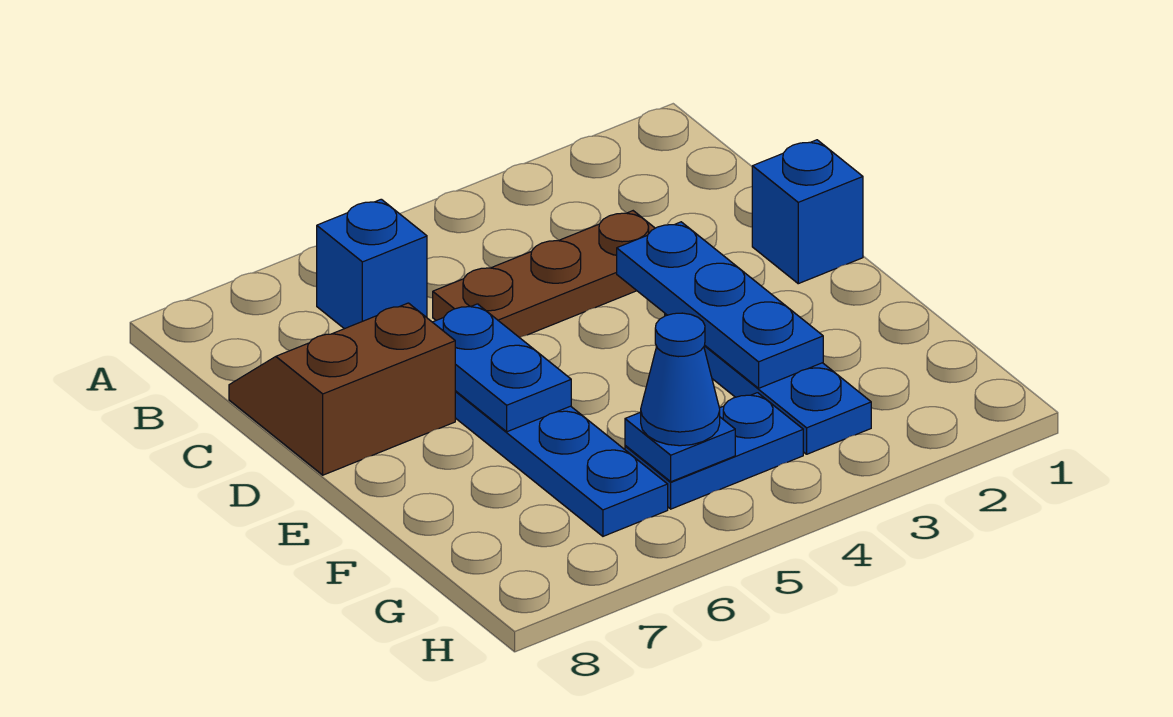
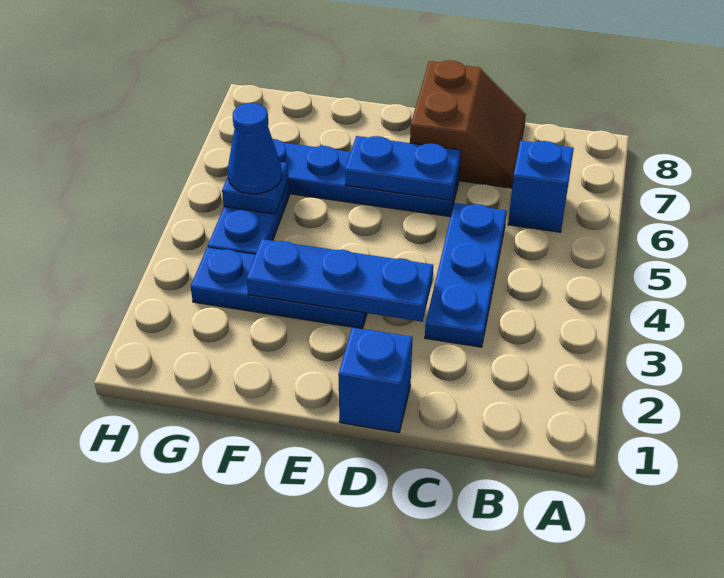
brown 1x3 plate [433,211,655,338] -> blue 1x3 plate [425,203,507,347]

